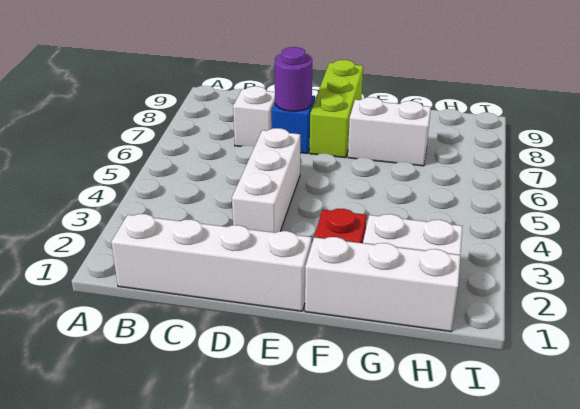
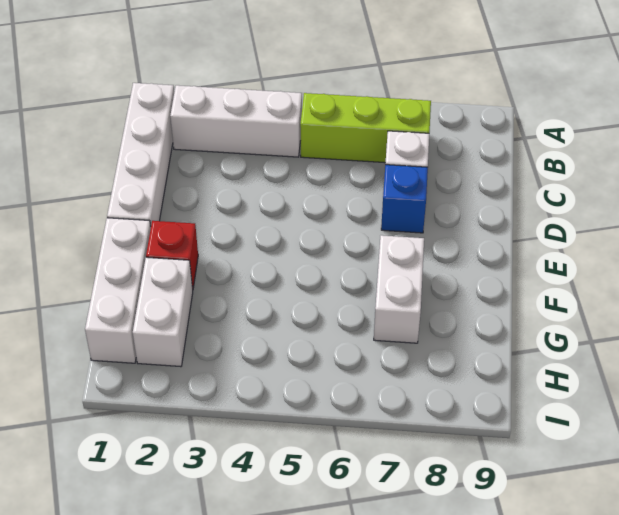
white 1x3 brick [232,128,300,233] -> white 1x3 brick moved to [170,85,302,157]
purple 1x1 round brick [275,47,312,111] -> none
lime 1x3 brick [310,60,363,158] -> lime 1x3 brick moved to [300,93,431,163]

